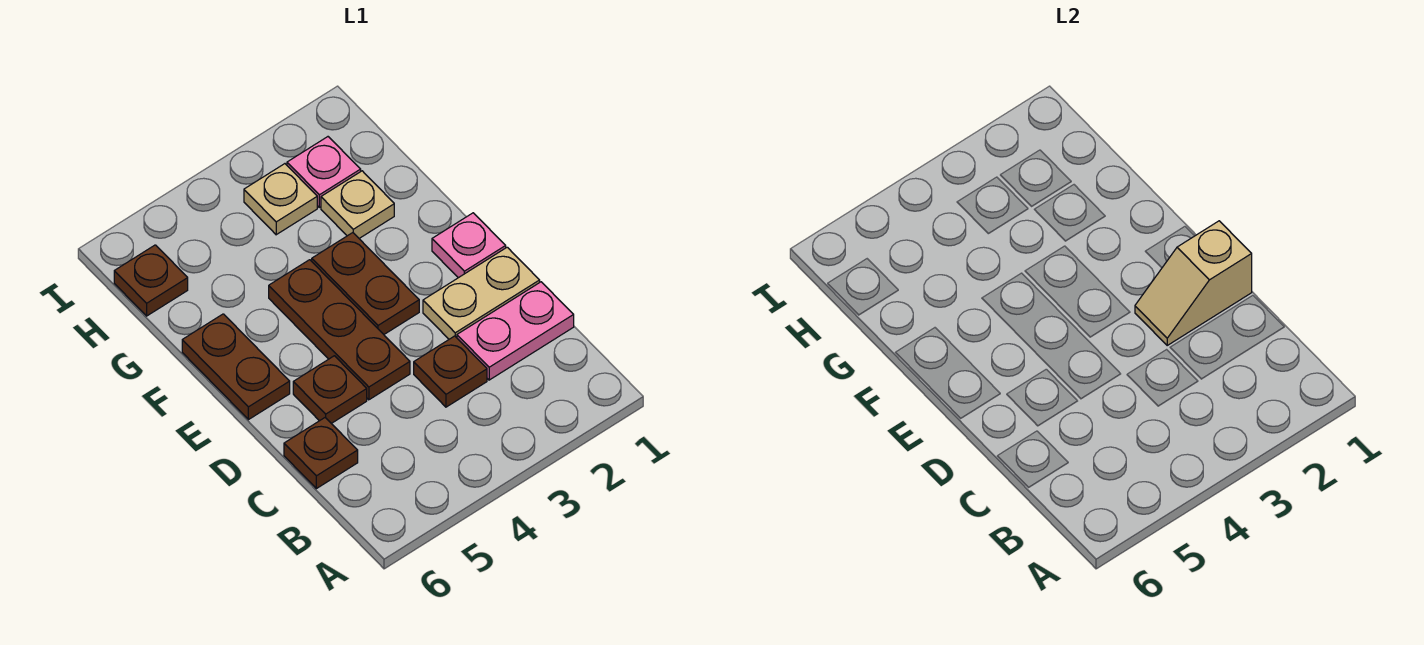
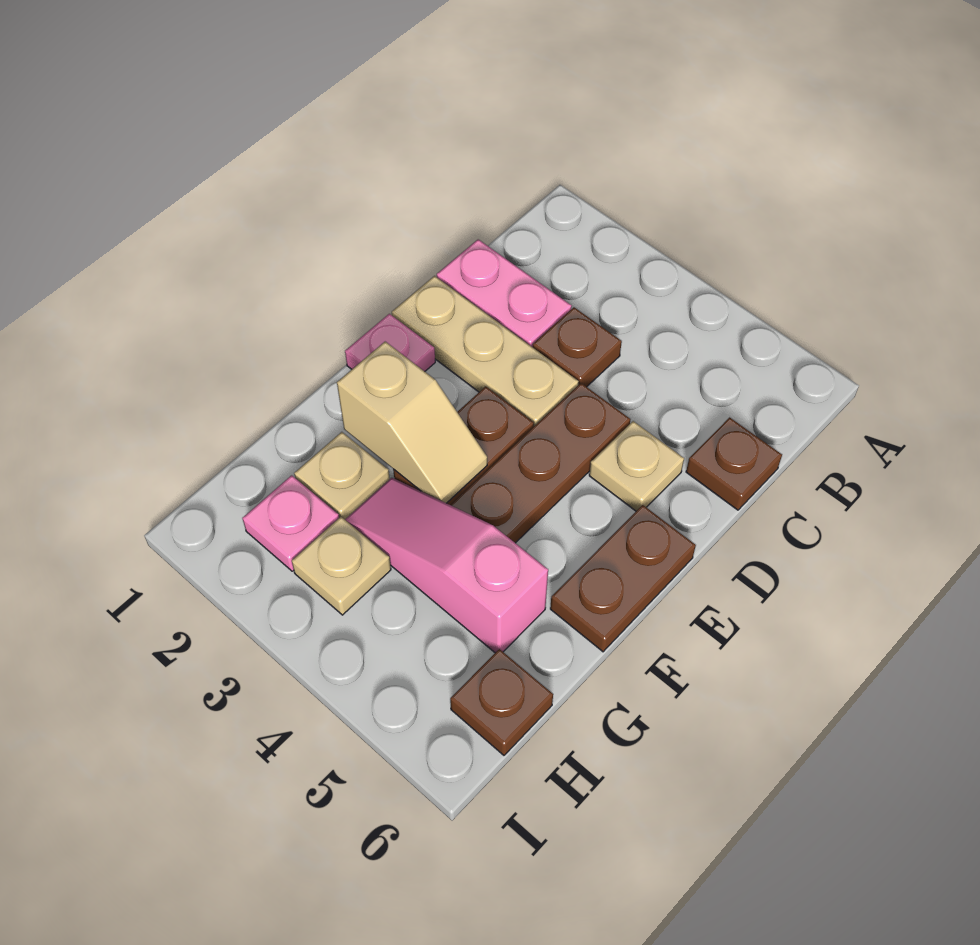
tan 1x2 plate [423,247,540,339] -> tan 1x3 plate [392,276,579,426]
tan 1x2 slope [1135,221,1252,345] -> tan 1x2 slope moved to [337,342,487,503]
brown 1x1 plate [293,356,367,423] -> tan 1x1 plate [589,421,684,511]
none -> pink 1x3 slope [345,478,548,653]

